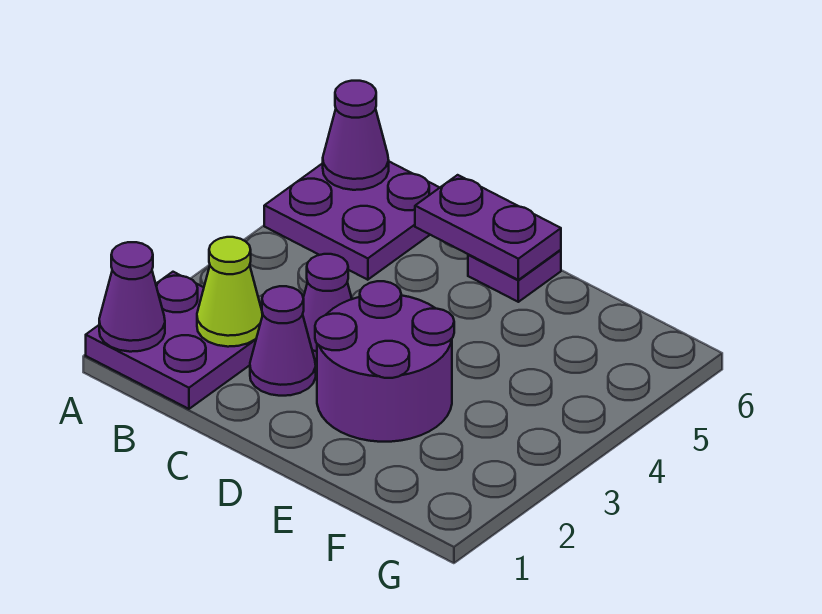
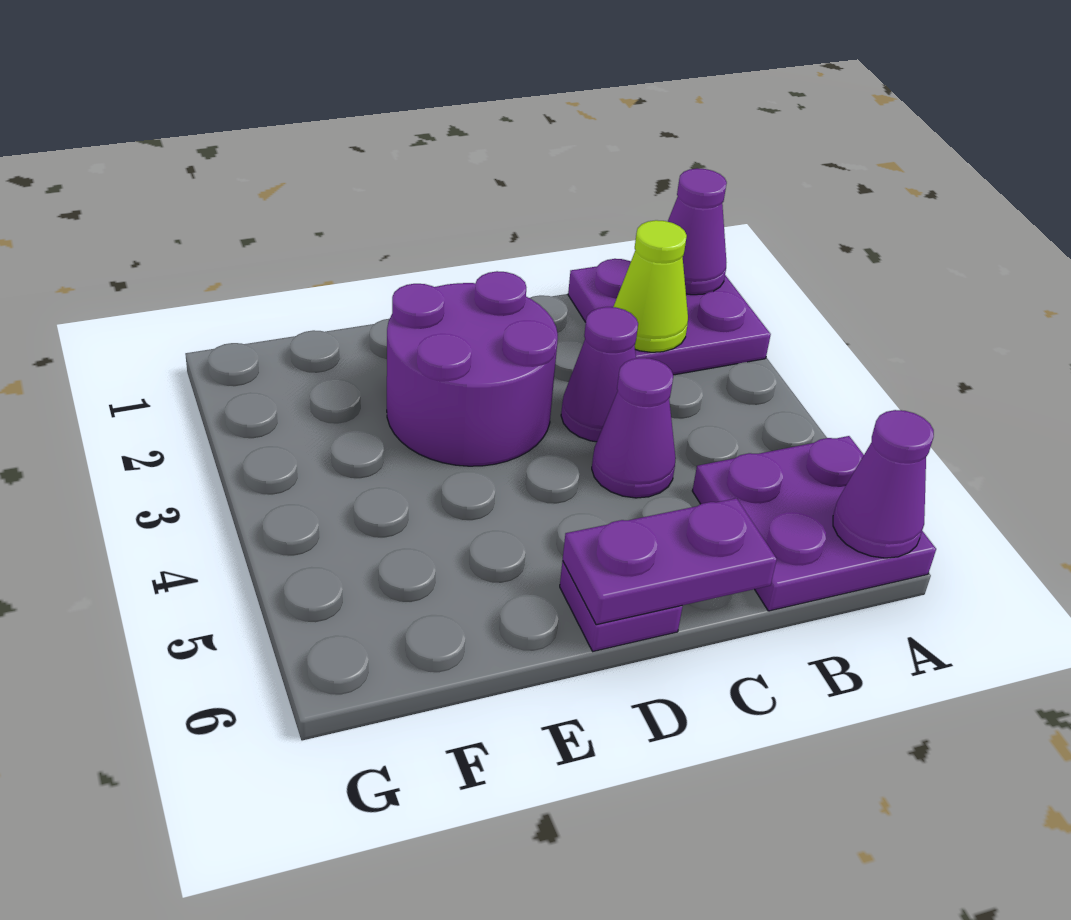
purple 1x1 cone [250,286,316,396] -> purple 1x1 cone moved to [592,358,676,498]

